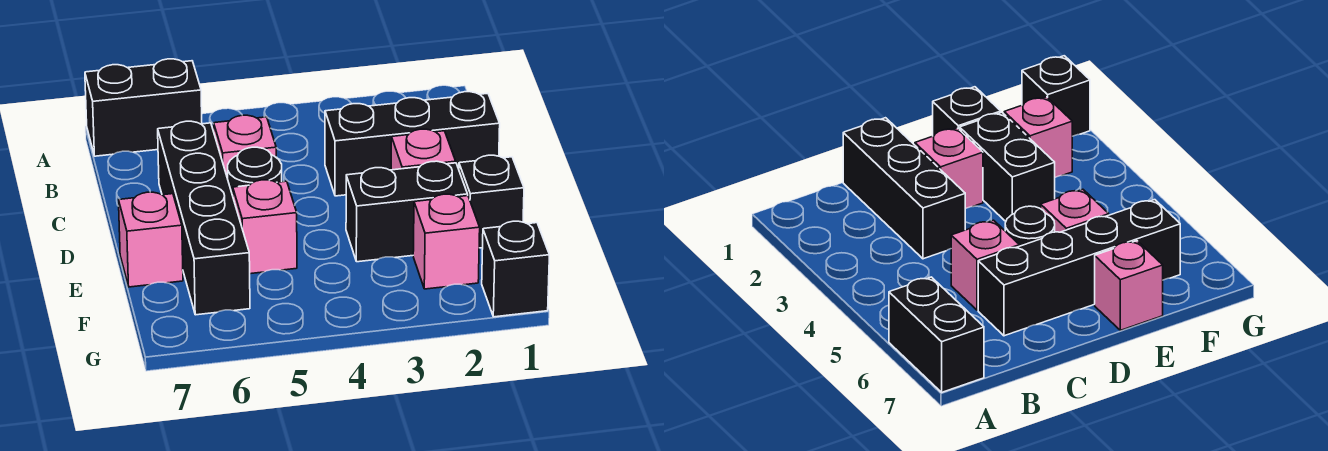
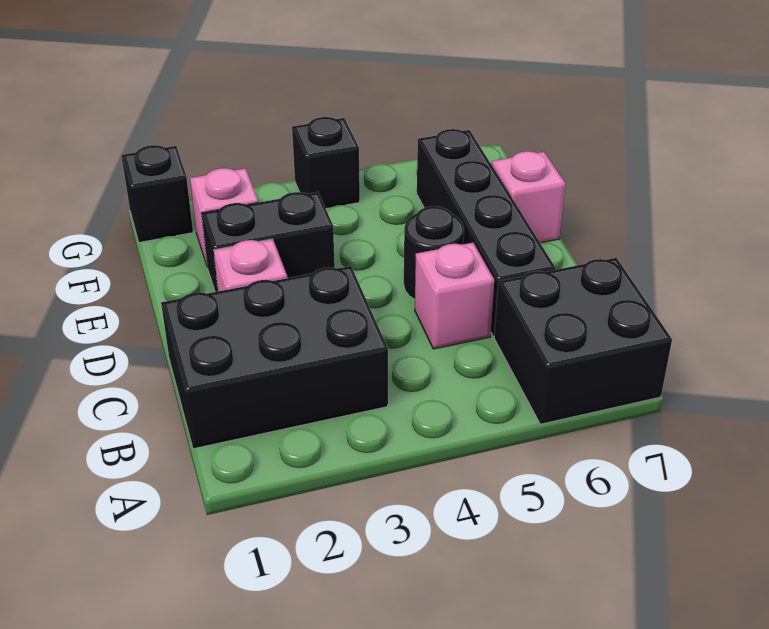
black 1x2 brick [85,59,202,156] -> black 2x2 brick [494,258,672,424]
black 1x3 brick [325,92,500,196] -> black 2x3 brick [161,266,388,449]
black 1x1 brick [459,155,524,248] -> black 1x1 brick moved to [292,117,360,209]
pink 1x1 brick [233,180,297,274] -> none

